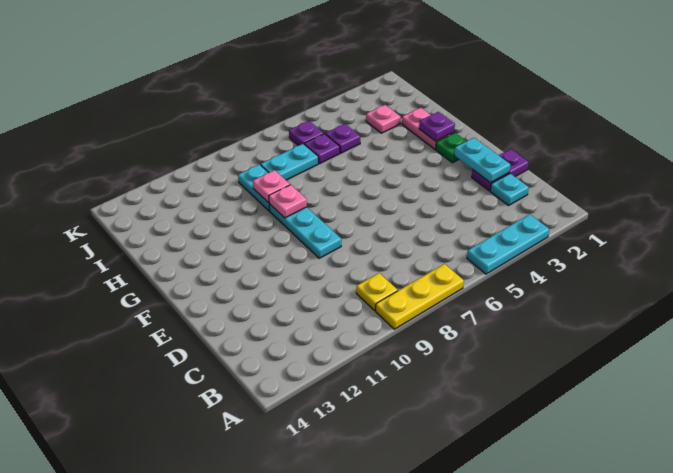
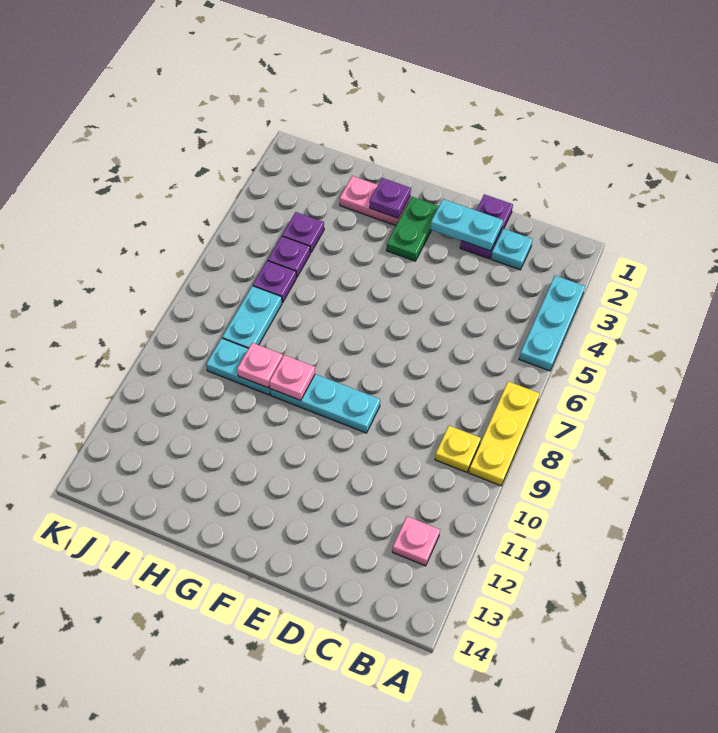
green 1x1 plate [436,133,466,163] -> green 1x2 plate [386,197,439,261]
pink 1x1 plate [366,105,401,133] -> pink 1x1 plate moved to [392,516,440,566]
purple 1x1 plate [289,121,324,146] -> purple 1x1 plate moved to [282,212,324,253]

